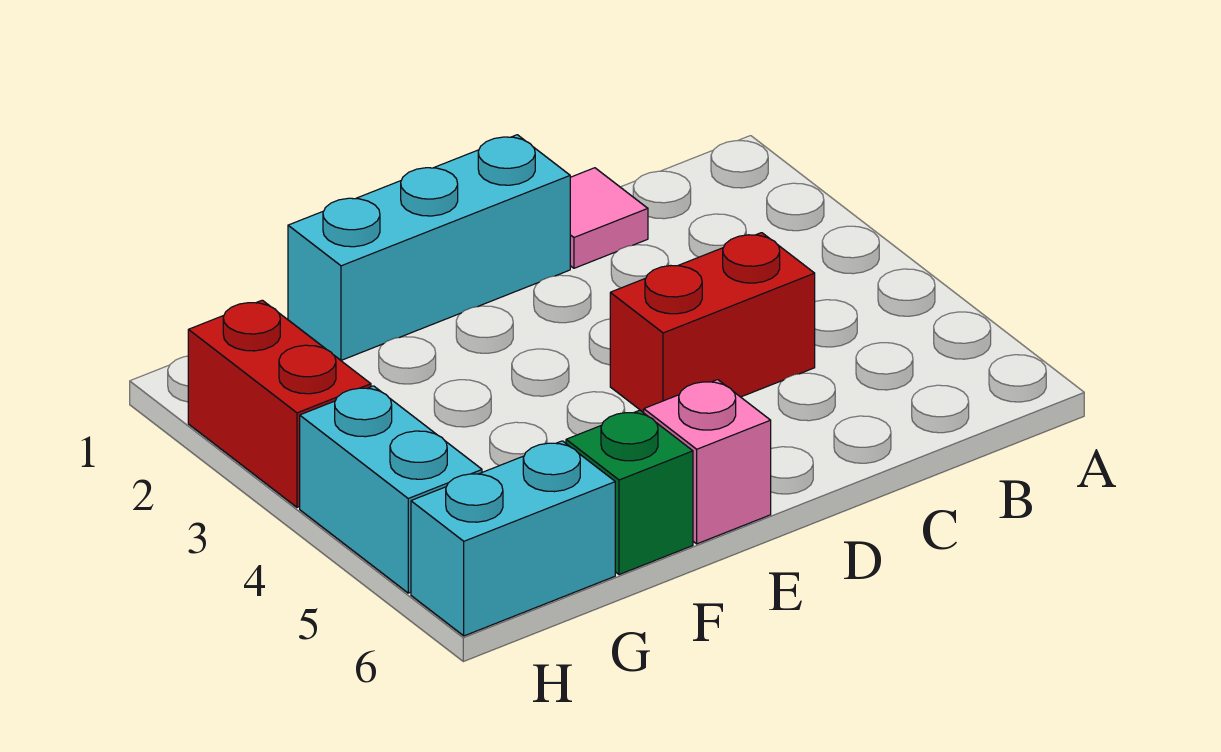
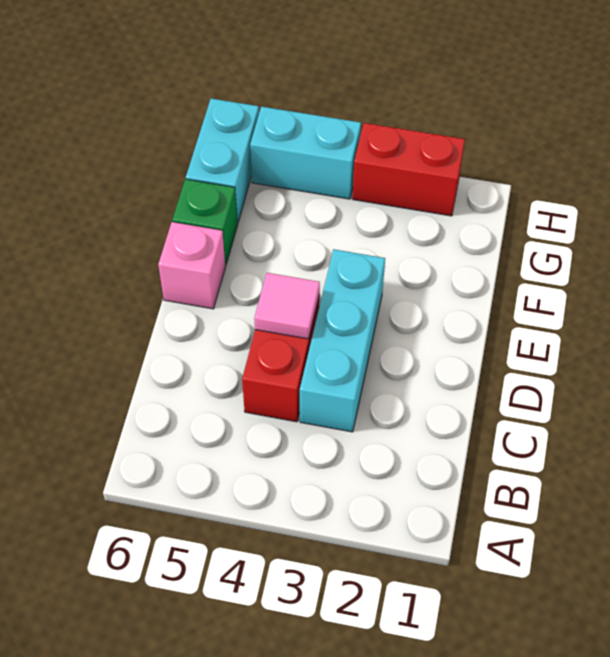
pink 1x1 tile [570,168,648,268] -> pink 1x1 tile moved to [254,273,320,339]
cyan 1x3 brick [288,135,570,360] -> cyan 1x3 brick moved to [300,249,385,432]

